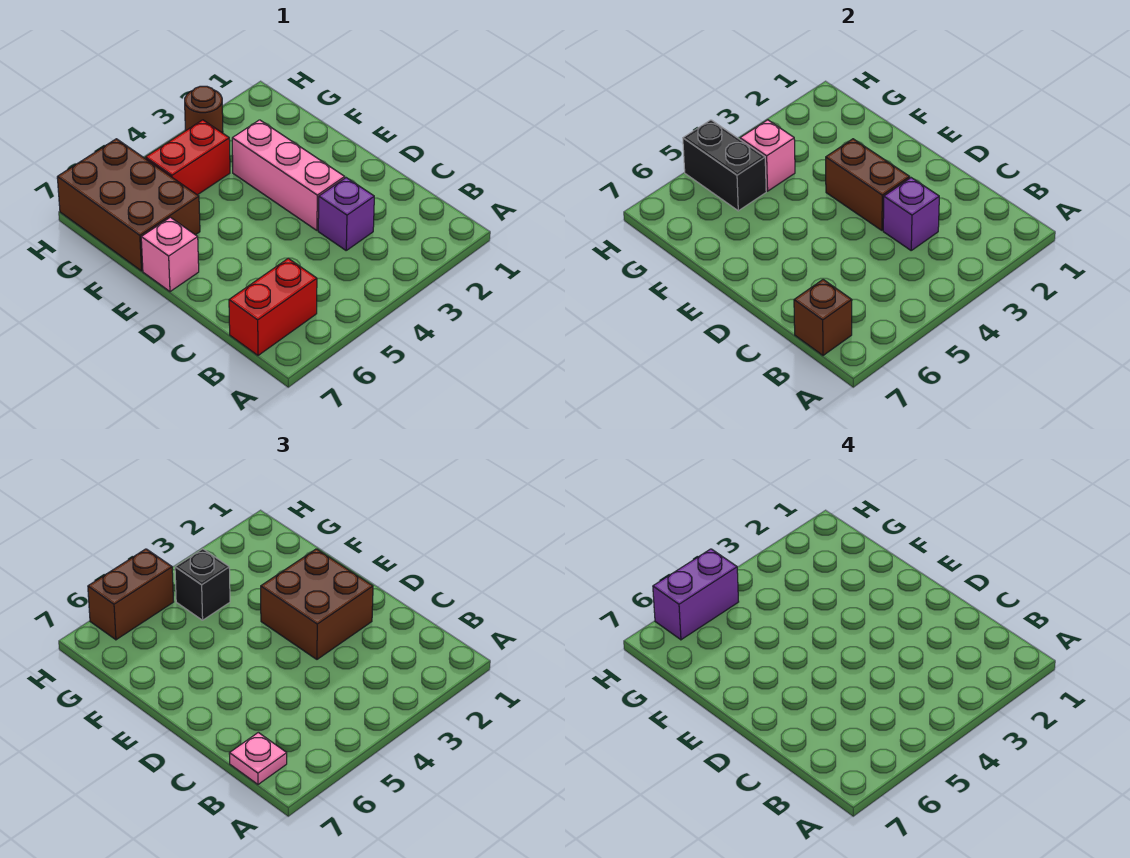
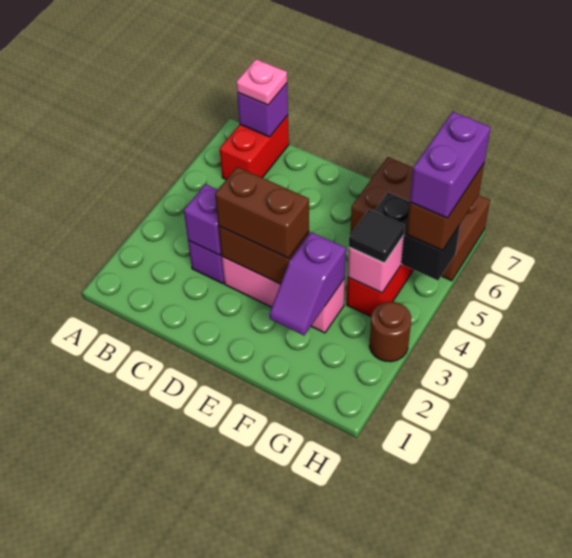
brown 1x1 brick [794,280,852,355] -> purple 1x1 brick [237,83,288,137]
brown 2x2 brick [261,549,373,659] -> brown 1x2 brick [215,167,309,258]
pink 1x1 brick [141,217,199,292] -> none
none -> purple 1x2 slope [269,232,346,335]
black 1x1 brick [175,549,230,620] -> black 1x1 tile [349,210,405,263]

